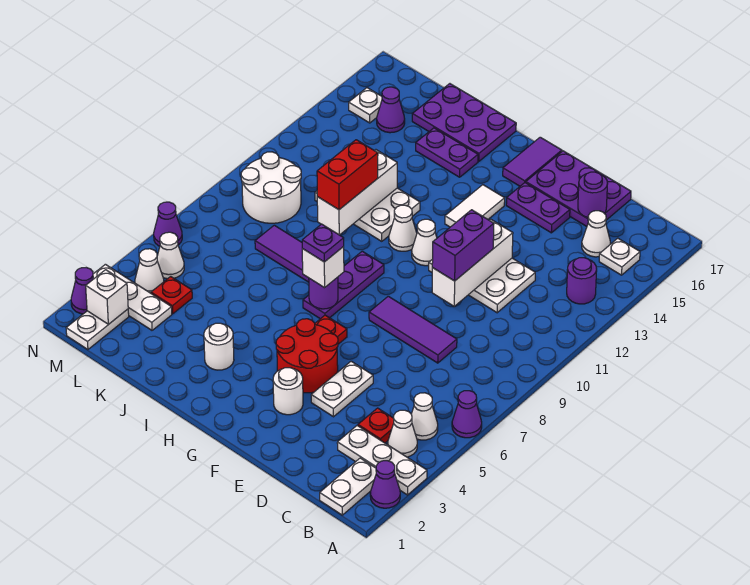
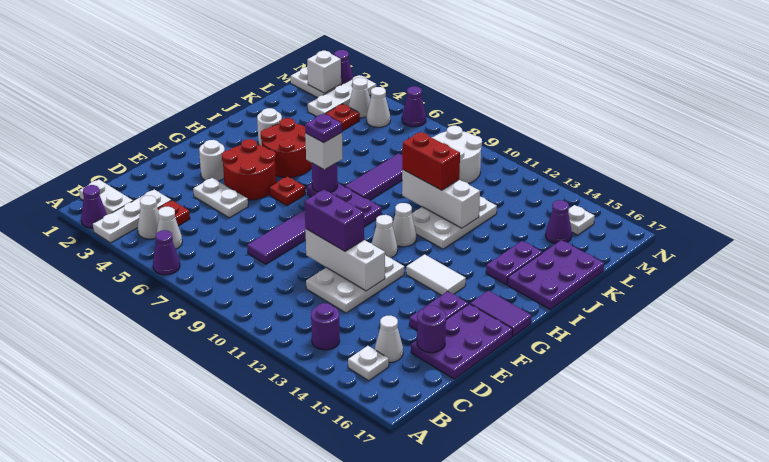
none -> red 2x2 round brick [261,118,312,177]

